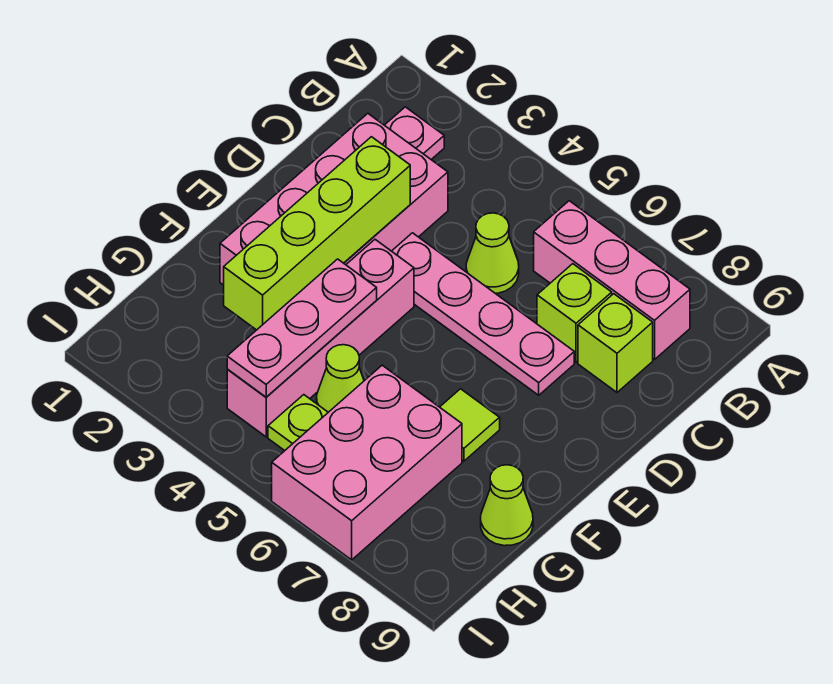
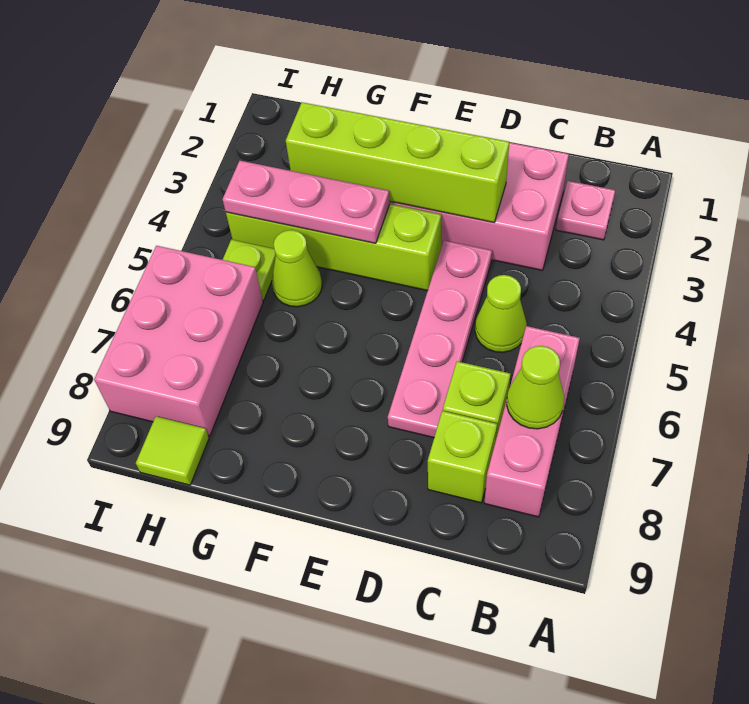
pink 1x4 brick [227,240,414,437] -> lime 1x4 brick [226,204,441,291]
lime 1x1 tile [440,389,500,461] -> lime 1x1 tile moved to [136,416,209,485]
pink 2x3 brick [272,365,462,560] -> pink 2x3 brick turned to [94,246,263,436]
lime 1x1 cone [481,465,533,546] -> lime 1x1 cone moved to [507,346,564,429]

